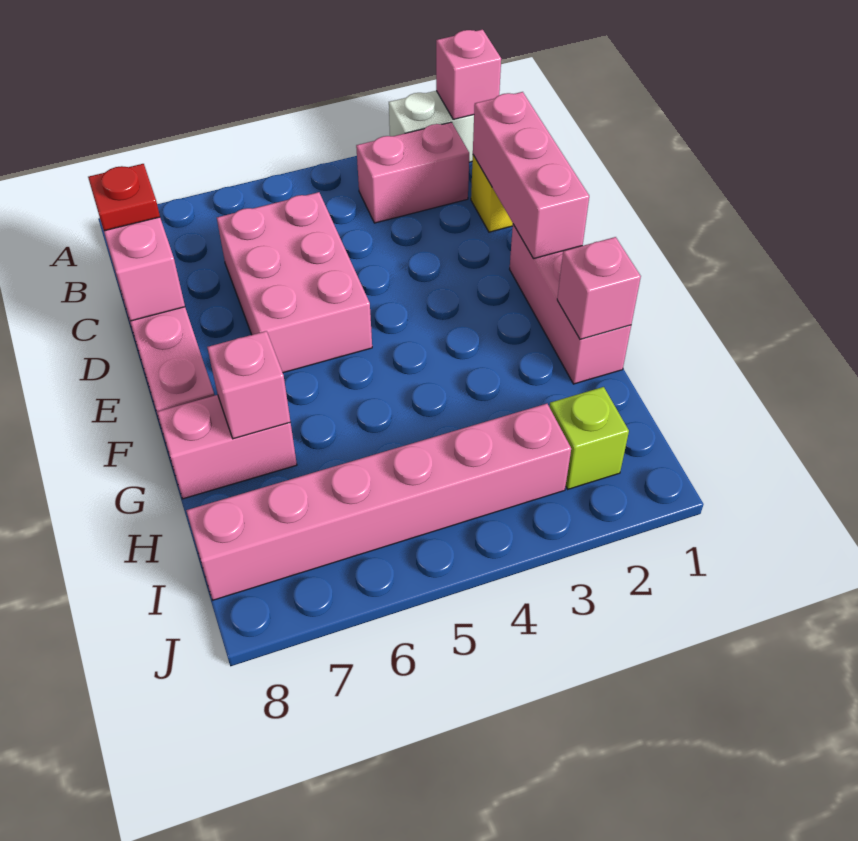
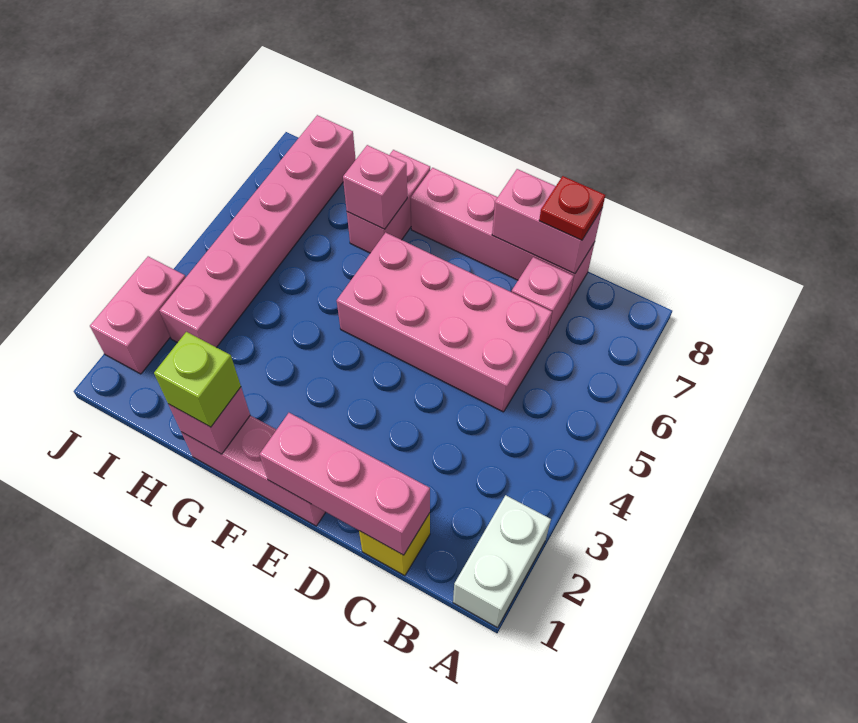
pink 1x1 brick [436,30,501,119] -> pink 1x1 brick moved to [512,257,574,339]
pink 1x2 brick [356,122,469,223] -> pink 1x2 brick moved to [90,256,186,374]
pink 2x3 brick [217,192,372,373] -> pink 2x4 brick [337,232,552,412]
lime 1x1 brick [550,387,629,489] -> lime 1x1 brick moved to [154,332,241,427]

